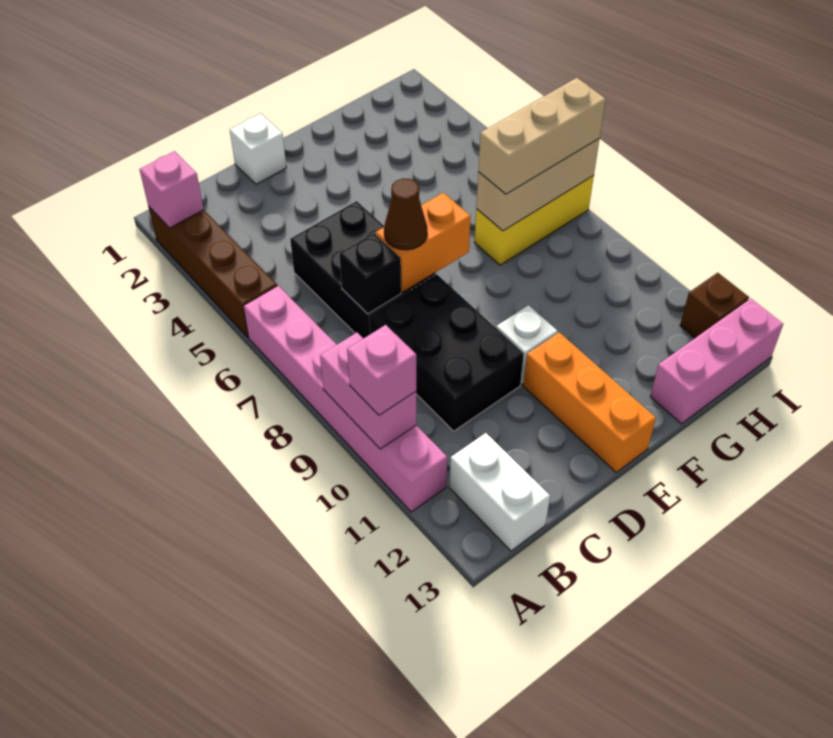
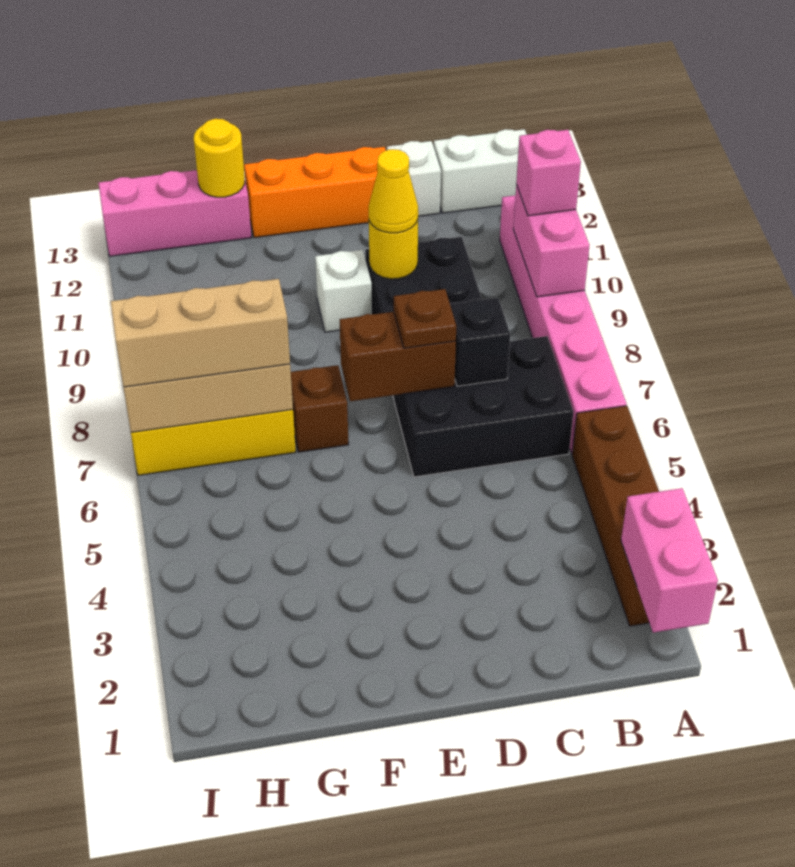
pink 1x1 brick [140,151,204,228] -> pink 1x2 brick [621,488,718,633]
white 1x2 brick [449,433,550,551] -> white 1x2 brick turned to [434,129,527,213]
black 2x3 brick [290,201,436,339] -> black 2x3 brick turned to [394,336,573,477]
white 1x1 brick [230,114,286,184] -> white 1x1 brick moved to [387,141,441,216]
orange 1x2 brick [376,193,471,292] -> brown 1x2 brick [339,312,456,401]
brown 1x1 cone [384,178,427,250] -> brown 1x1 plate [394,289,456,348]
none -> yellow 1x1 round brick [369,220,418,279]
none -> yellow 1x1 cone [369,149,418,233]
orange 1x3 brick [523,332,656,472] -> orange 1x3 brick turned to [244,147,386,238]
none -> yellow 1x1 round brick [194,119,245,197]
brown 1x1 brick [680,273,749,338] -> brown 1x1 brick moved to [291,365,349,452]

